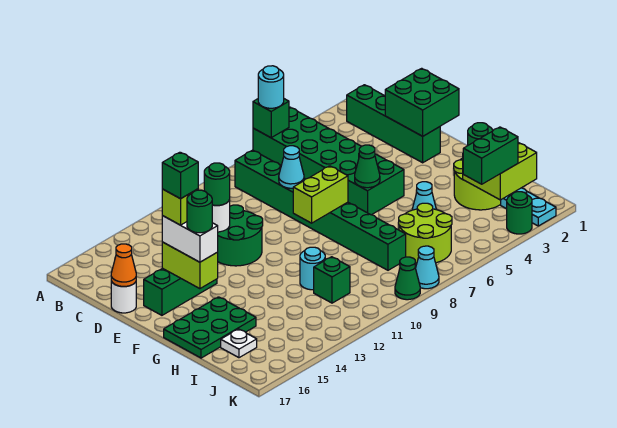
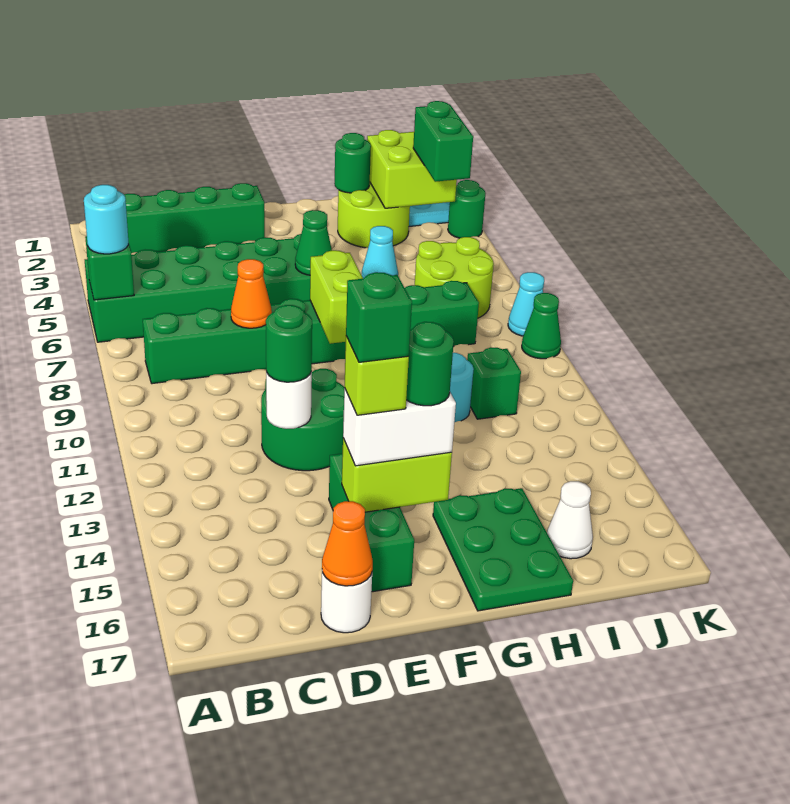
green 2x2 brick [385,68,459,136] -> none
cyan 1x1 cone [279,146,304,188] -> orange 1x1 cone [231,259,272,328]
white 1x1 plate [221,329,257,358] -> white 1x1 cone [547,481,593,559]

